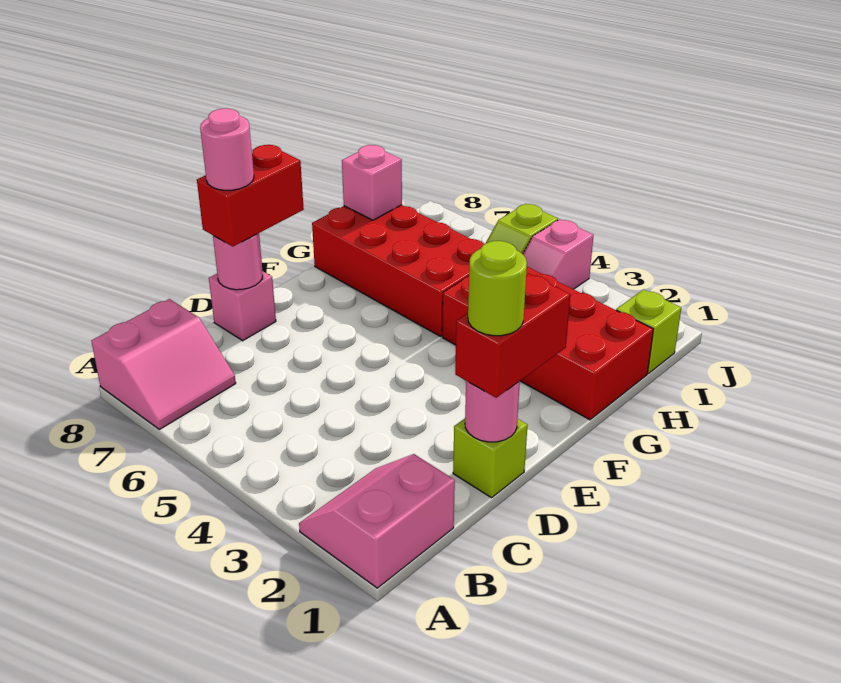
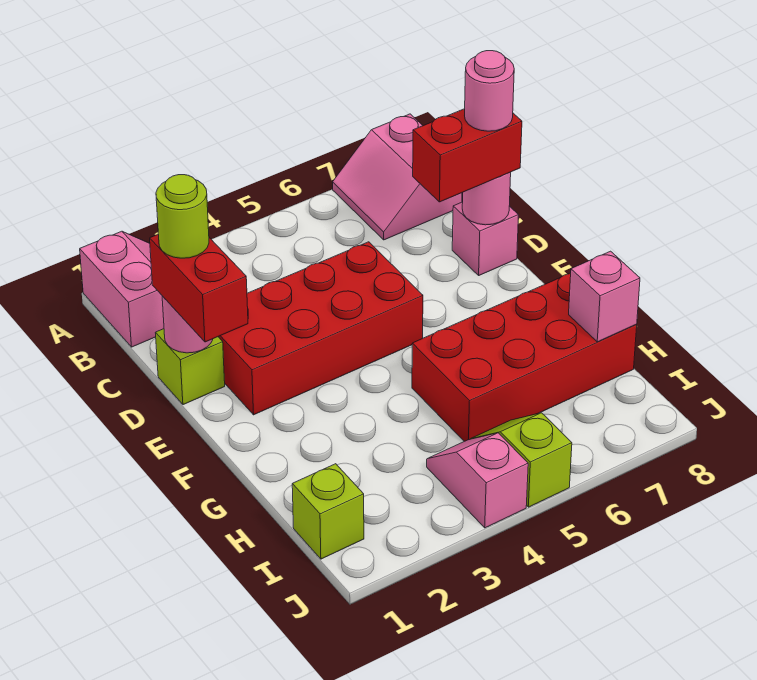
red 1x2 brick [197,145,304,246] -> red 1x2 brick turned to [413,109,522,202]
red 2x4 brick [442,267,653,420] -> red 2x4 brick moved to [218,242,423,415]

